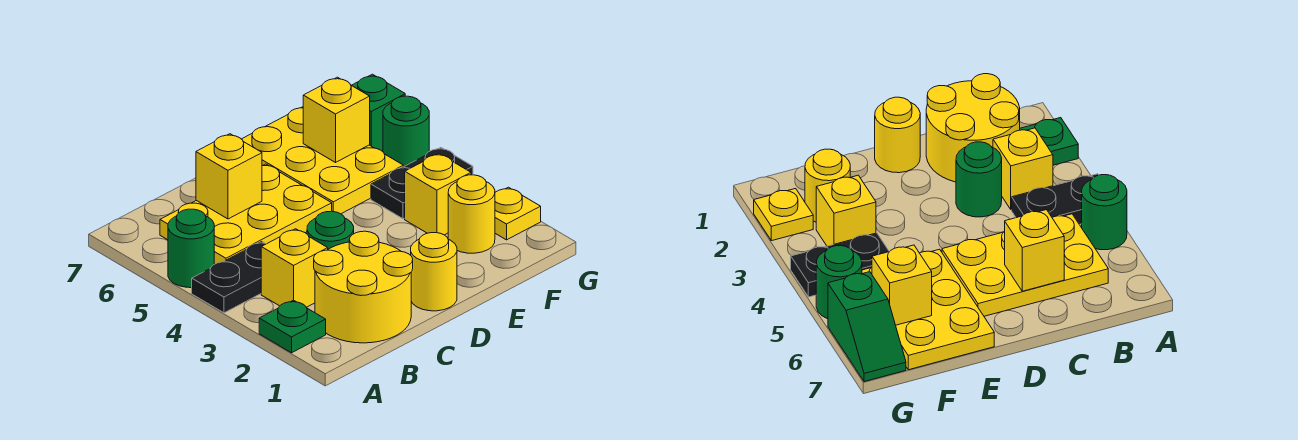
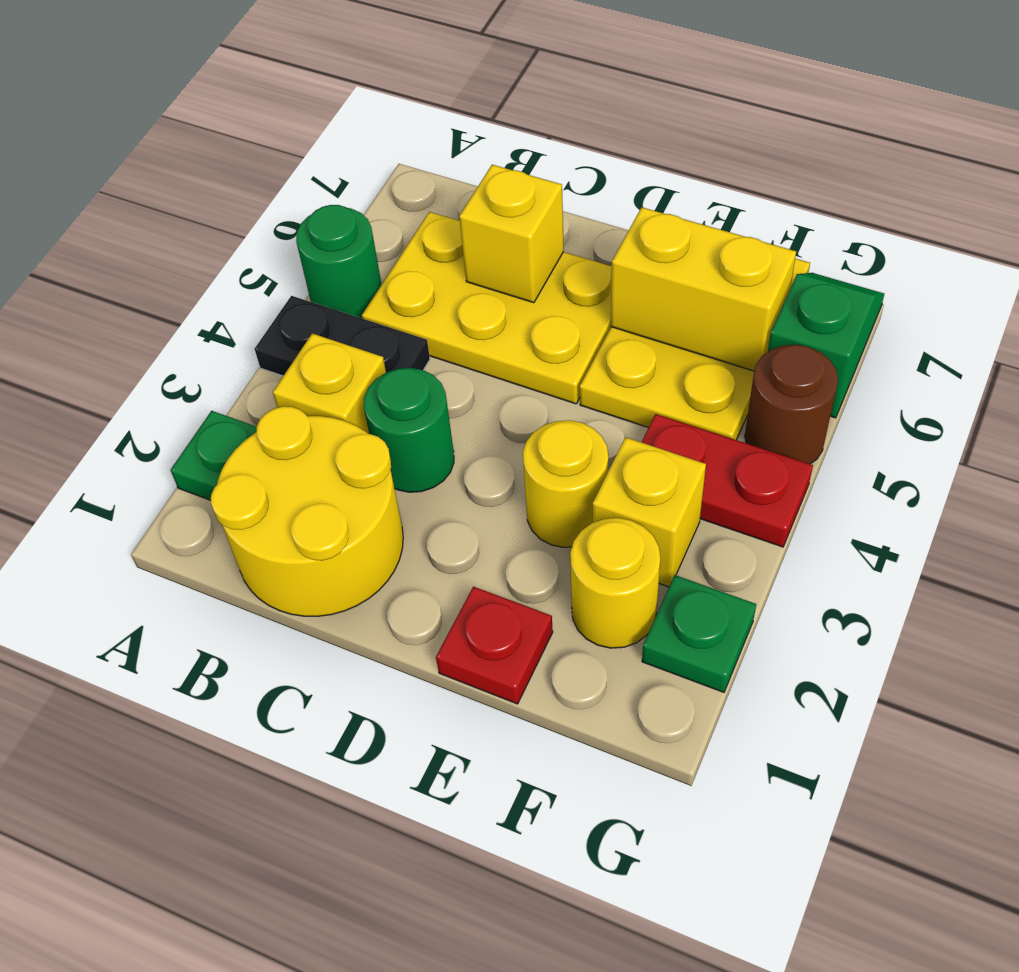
yellow 1x1 round brick [411,233,457,311] -> yellow 1x1 round brick moved to [523,420,608,547]
none -> red 1x1 plate [436,587,553,704]
black 1x2 plate [371,148,473,219] -> red 1x2 plate [642,414,813,547]
yellow 1x1 brick [303,77,370,162] -> yellow 1x2 brick [611,207,796,371]
yellow 1x1 plate [495,187,541,240] -> green 1x1 plate [642,575,756,692]
green 1x1 round brick [383,96,429,167] -> brown 1x1 round brick [745,345,838,464]

